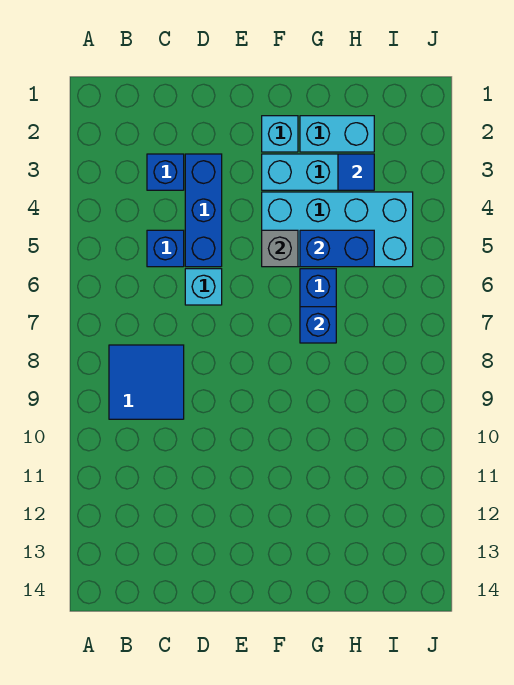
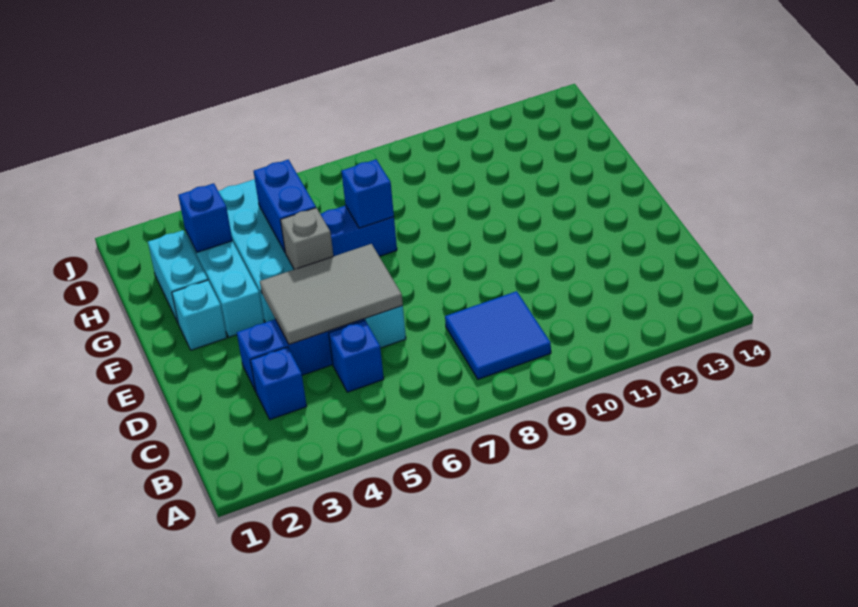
none -> grey 2x3 tile [260,244,403,344]
blue 1x1 tile [338,154,374,190] -> blue 1x1 brick [178,183,232,252]

